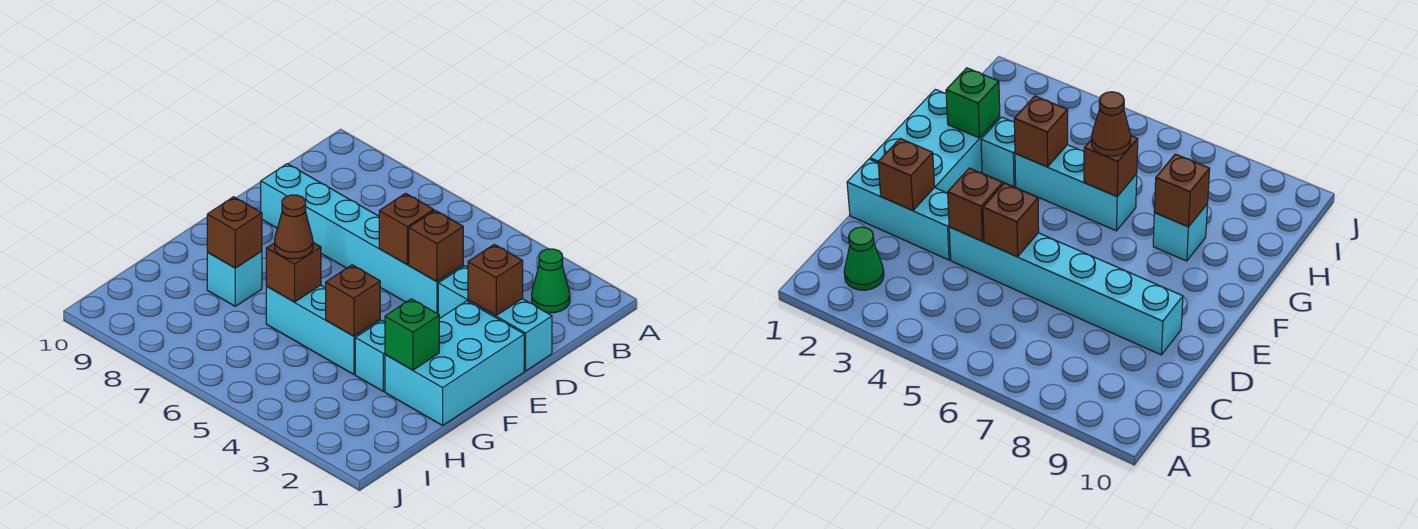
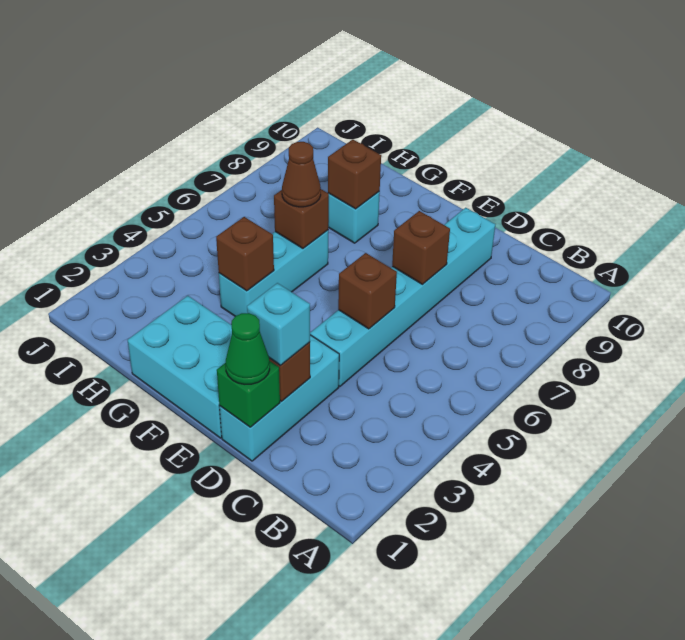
green 1x1 cone [532,249,570,313] -> green 1x1 cone moved to [226,313,270,384]
brown 1x1 brick [409,210,463,282] -> brown 1x1 brick moved to [392,211,450,284]
green 1x1 brick [385,299,439,370] -> green 1x1 brick moved to [217,361,280,427]
cyan 1x1 brick [355,320,385,391] -> cyan 1x1 brick moved to [247,283,310,366]

